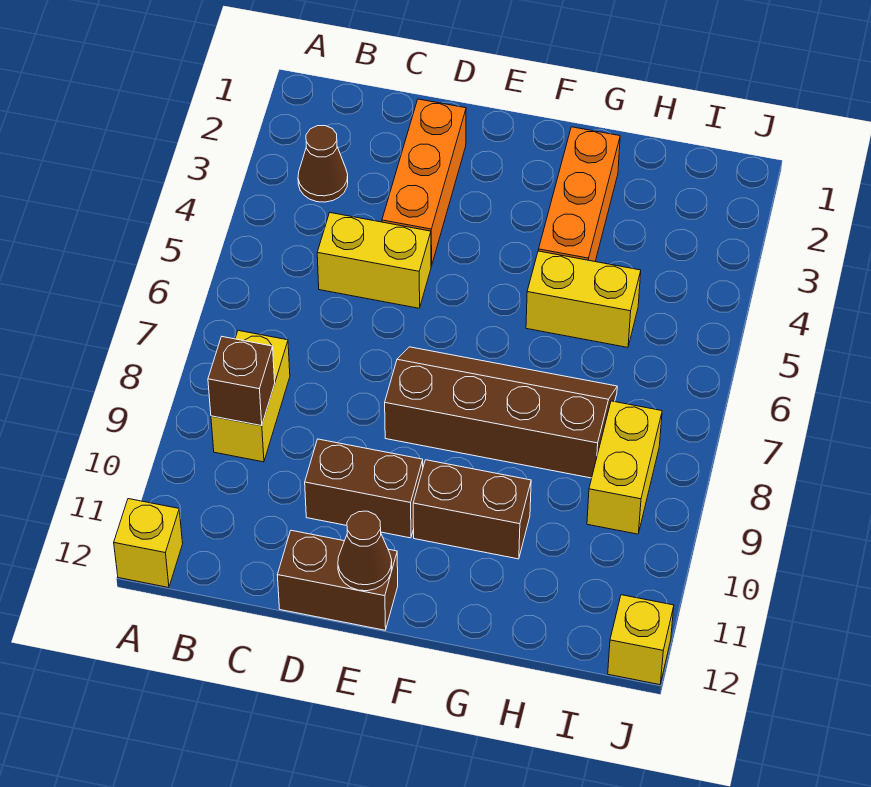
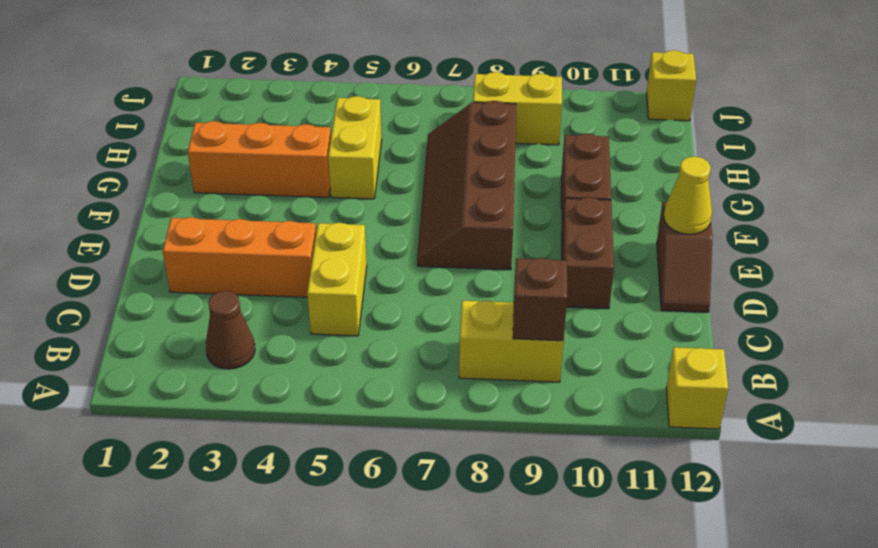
brown 1x2 brick [278,530,398,630] -> brown 1x2 slope [657,202,712,312]
brown 1x1 cone [338,511,392,591] -> yellow 1x1 cone [664,156,712,234]

